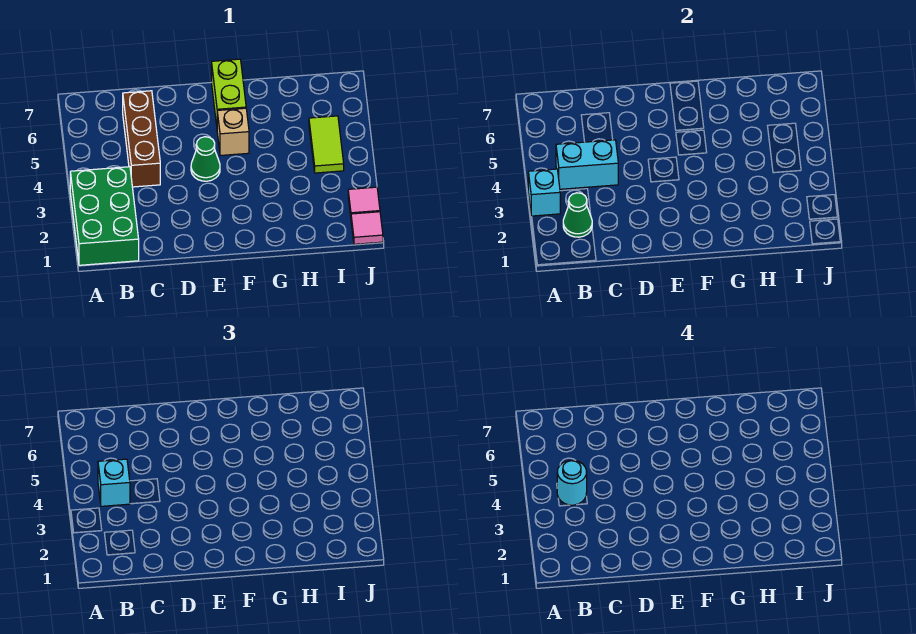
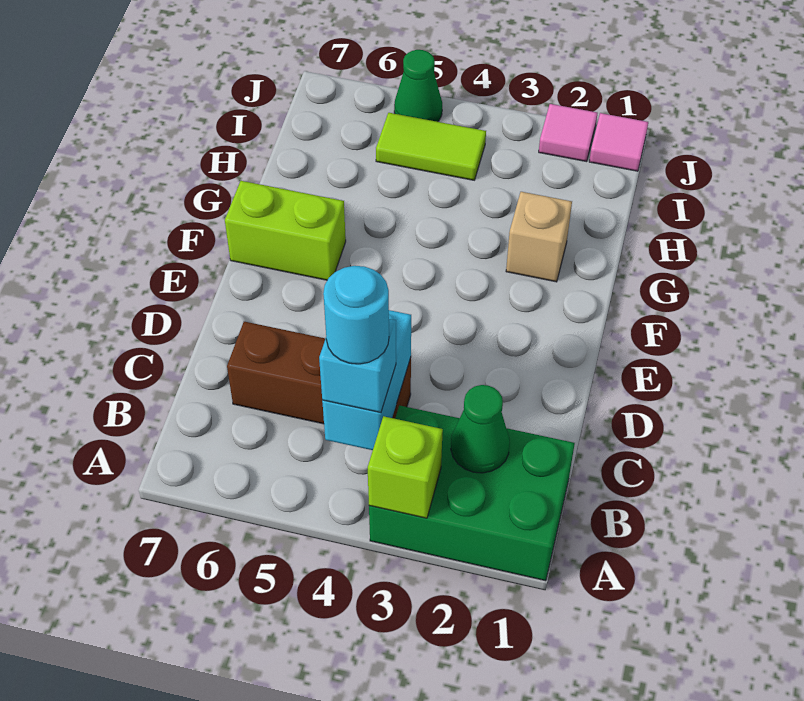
cyan 1x1 brick [528,169,560,216] -> lime 1x1 brick [368,416,443,518]
green 1x1 cone [191,137,220,181] -> green 1x1 cone moved to [394,50,442,122]
tan 1x1 brick [217,108,249,156] -> tan 1x1 brick moved to [506,192,572,282]

